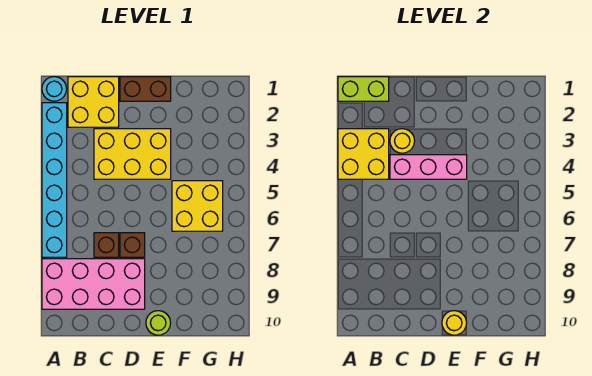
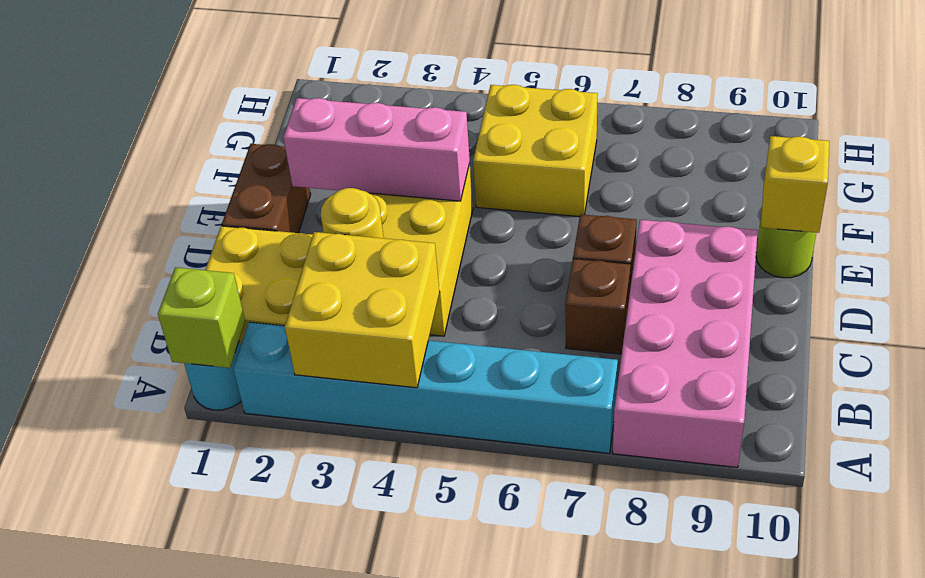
lime 1x2 brick [338,77,389,101] -> lime 1x1 brick [158,267,245,368]
pink 1x3 brick [390,155,467,179] -> pink 1x3 brick turned to [283,98,470,201]
yellow 1x1 round brick [442,311,467,335] -> yellow 1x1 brick [761,136,829,233]

